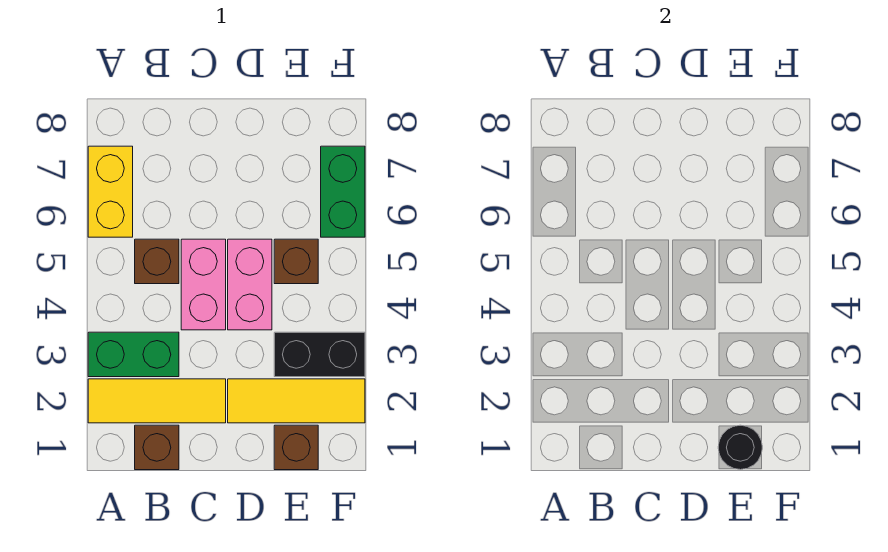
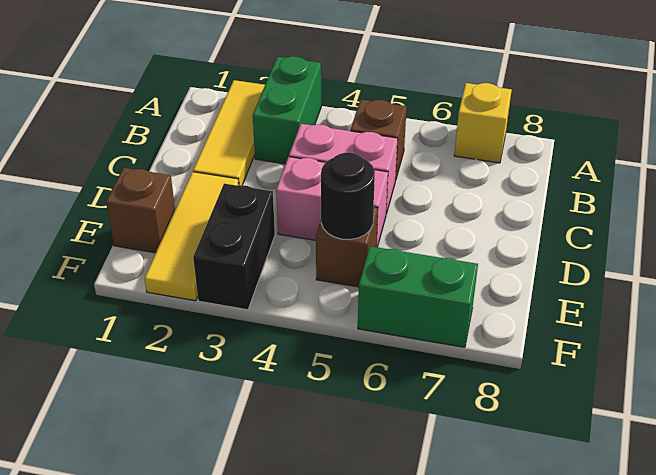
yellow 1x2 brick [88,146,133,237] -> yellow 1x1 brick [454,83,512,163]
brown 1x1 brick [135,425,179,470] -> none
black 1x1 round brick [718,425,762,470] -> black 1x1 round brick moved to [321,153,375,240]

